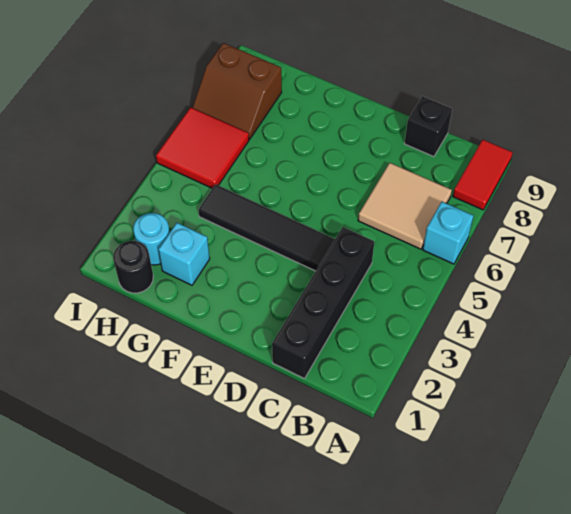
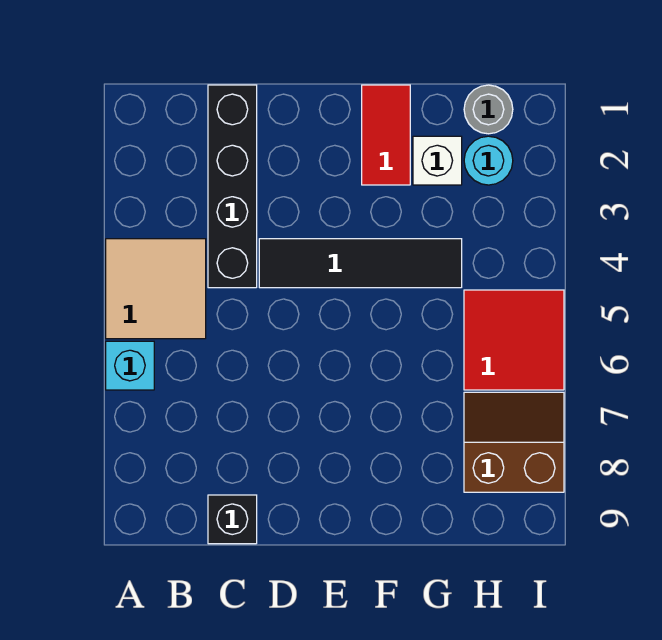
red 1x2 tile [453,140,513,210] -> red 1x2 tile moved to [362,85,410,185]
tan 2x2 tile [358,163,452,249] -> tan 2x2 tile moved to [106,239,206,339]
cyan 1x1 brick [158,223,210,285] -> white 1x1 brick [413,136,462,185]
black 1x1 round brick [113,241,153,293] -> grey 1x1 round brick [464,85,513,134]

